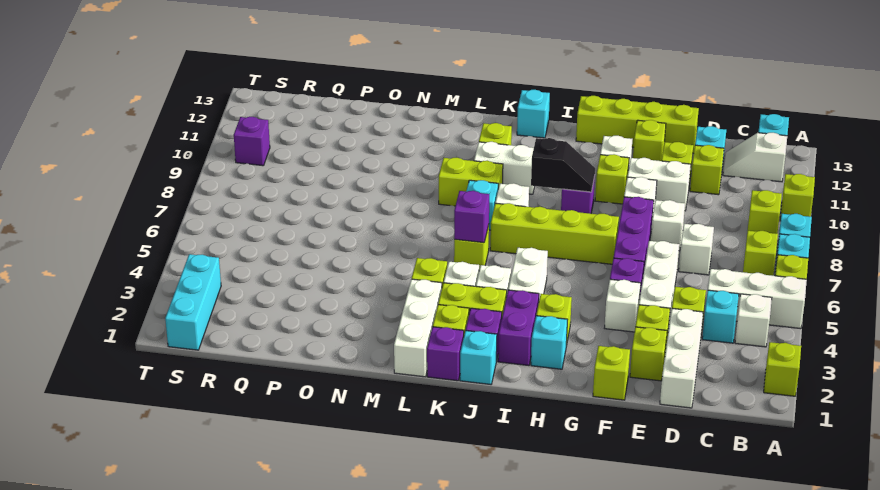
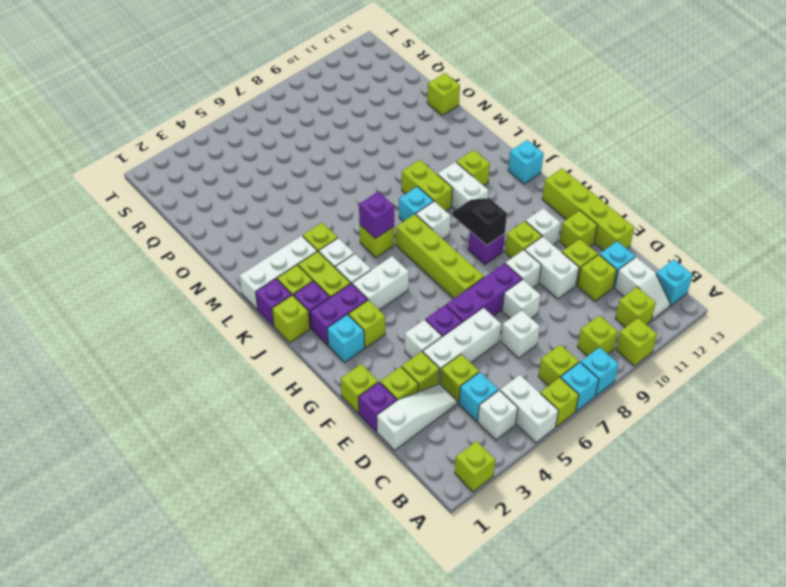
white 1x3 brick [708,269,807,329] -> white 1x2 brick [500,375,558,443]
none -> lime 1x1 brick [615,287,656,327]
white 1x2 slope [723,133,787,182] -> white 1x2 slope turned to [615,257,670,320]
white 1x3 brick [660,309,703,408] -> white 1x3 slope [377,384,457,450]
black 1x2 slope [531,138,595,192] -> black 1x2 slope turned to [452,198,507,246]
cyan 1x1 brick [460,331,497,384] -> lime 1x1 brick [272,295,310,343]
none -> lime 1x1 brick [427,73,460,115]
cyan 1x3 brick [165,254,221,350] -> none
purple 1x1 brick [234,117,270,166] -> purple 1x1 brick moved to [359,382,397,431]

